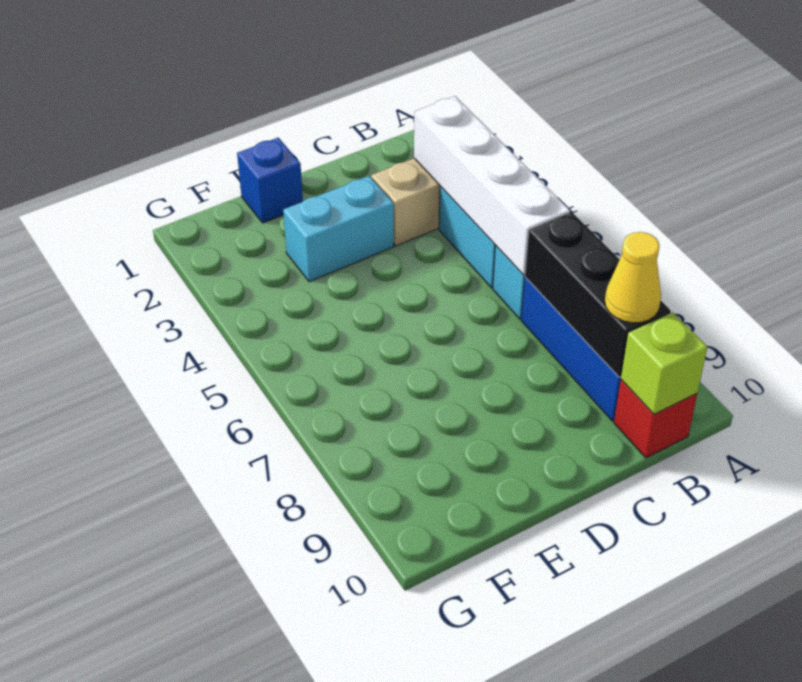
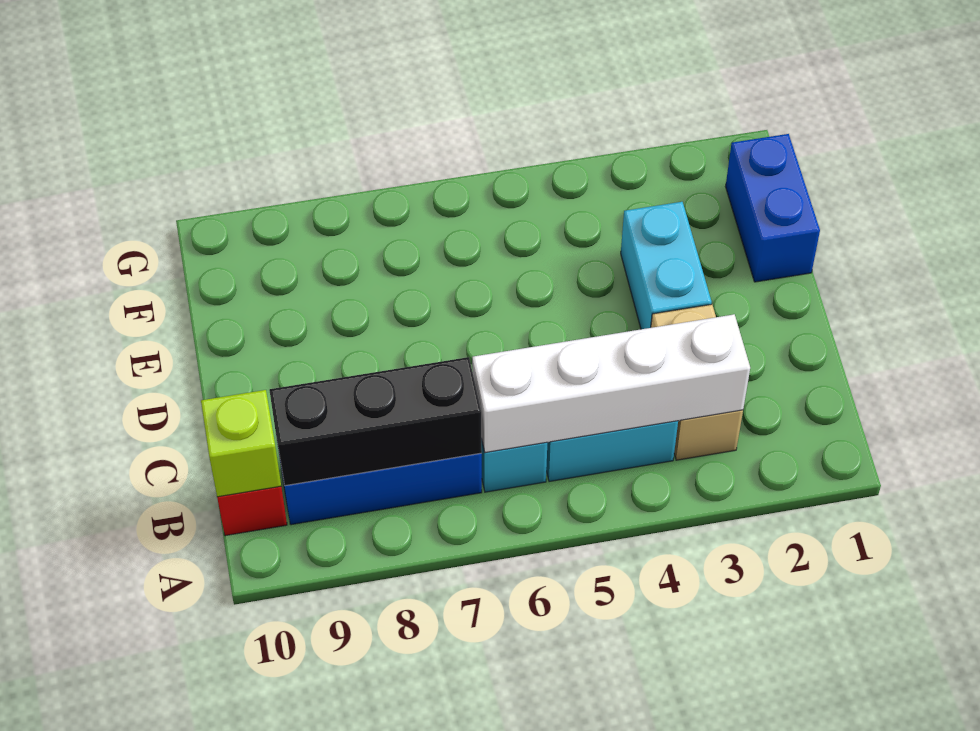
yellow 1x1 cone [605,232,661,323] -> none
blue 1x1 brick [237,138,303,223] -> blue 1x2 brick [726,134,820,282]

